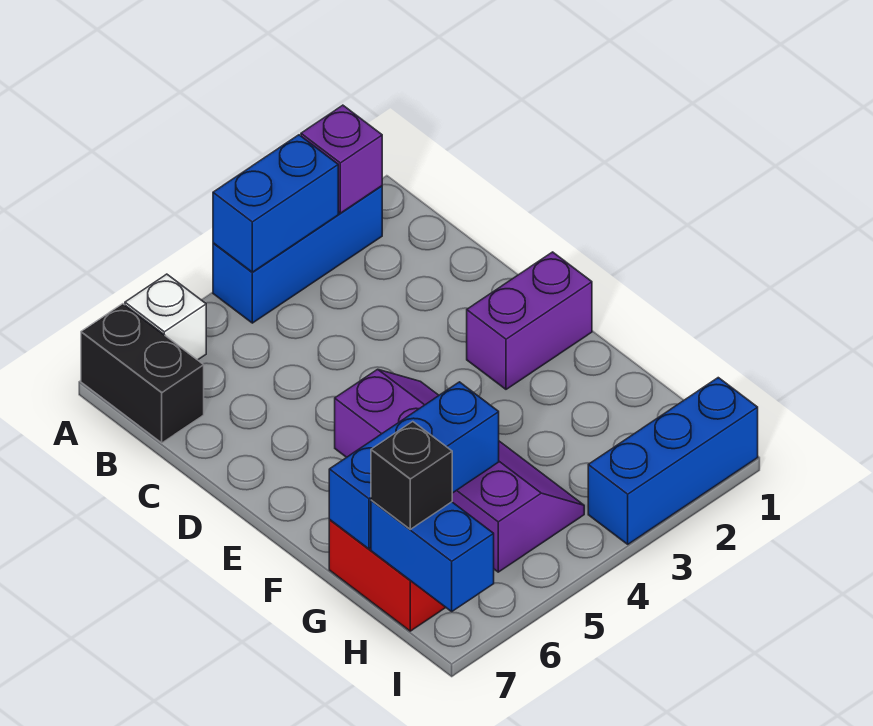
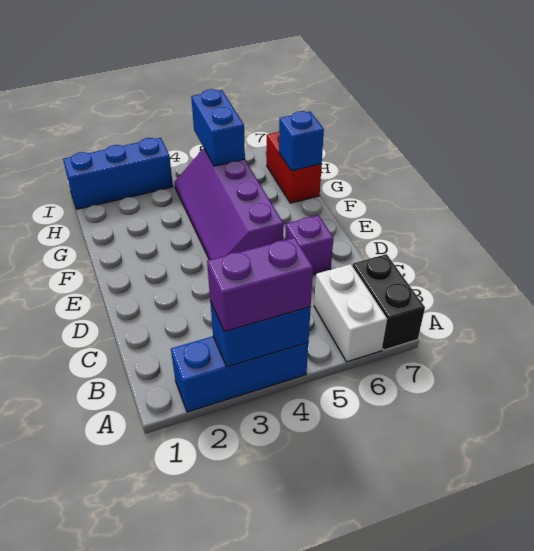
purple 1x1 brick [301,105,382,213] -> purple 1x1 brick moved to [285,215,333,275]
white 1x1 brick [125,274,206,360] -> white 1x2 brick [314,264,387,362]
purple 1x2 brick [467,252,592,389] -> purple 1x2 brick moved to [207,238,313,332]
blue 1x3 brick [329,382,499,549] -> blue 1x1 brick [279,111,324,171]
blue 1x2 brick [371,500,494,611] -> blue 1x2 brick moved to [191,89,245,166]
black 1x1 brick [371,422,452,529] -> none

